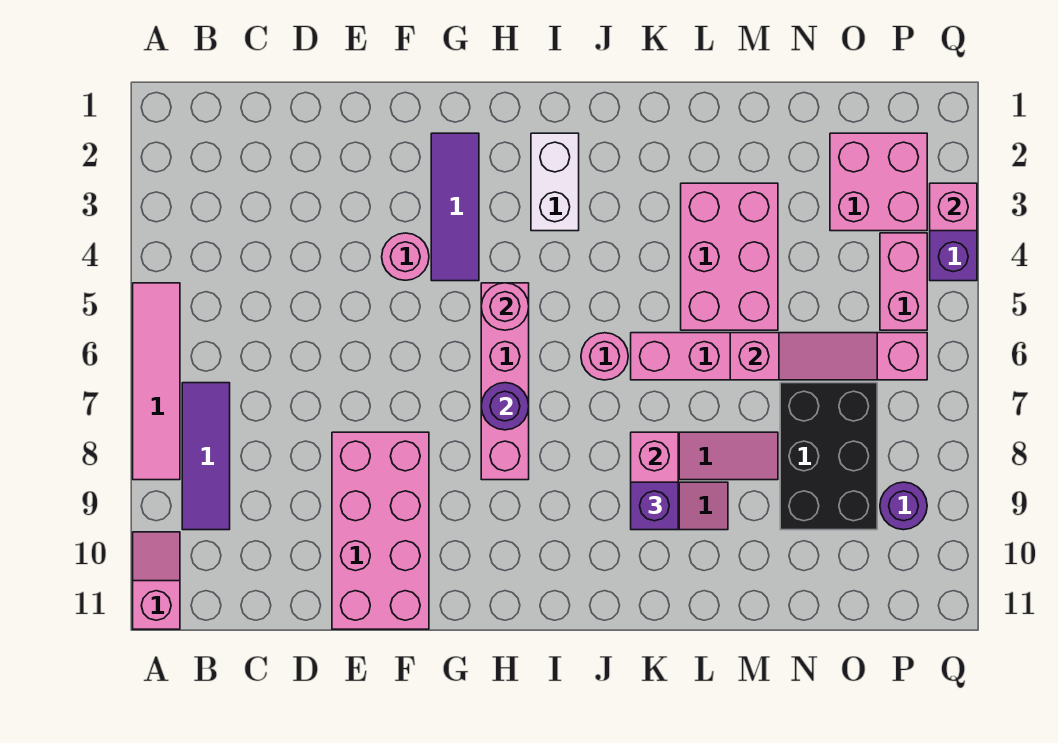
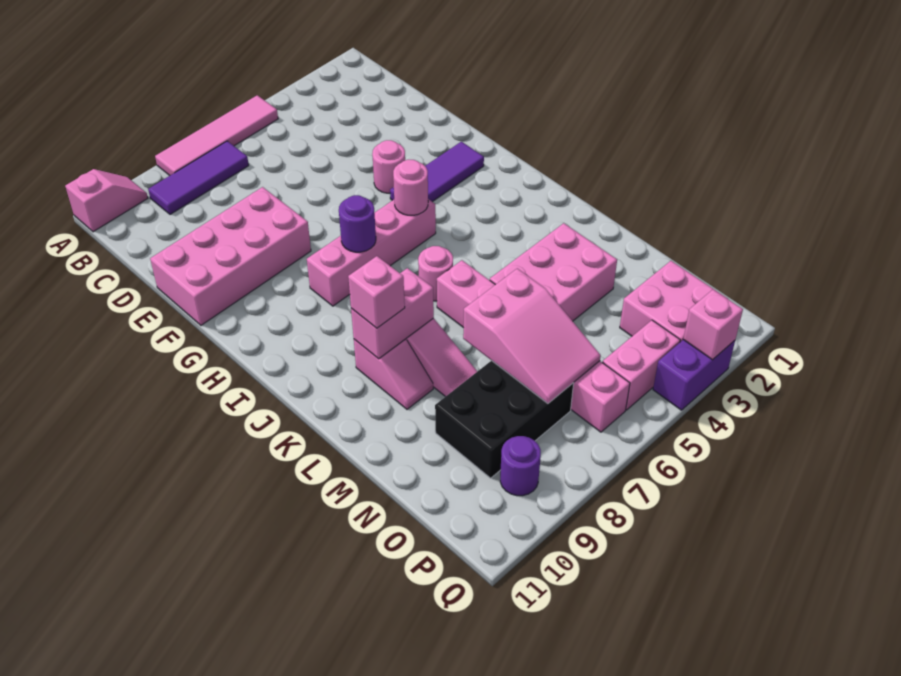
white 1x2 brick [531,133,579,231] -> none
purple 1x1 brick [631,482,678,530] -> pink 1x1 brick [348,256,405,328]
pink 1x3 slope [730,333,877,380] -> pink 2x3 slope [463,268,601,403]

